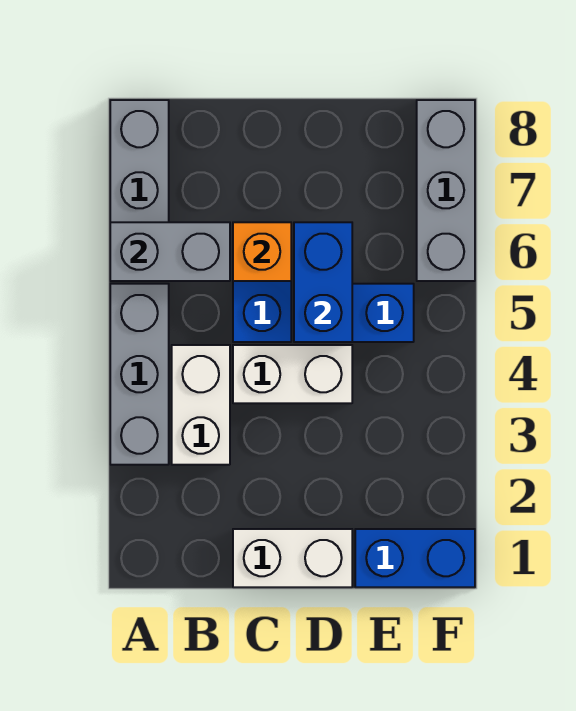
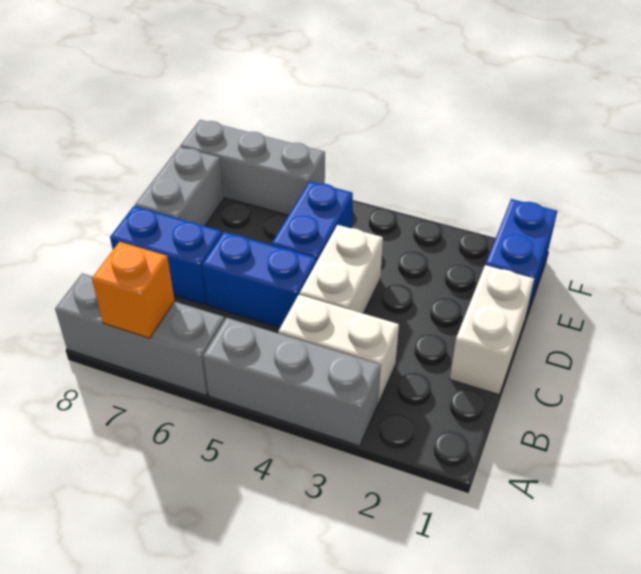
grey 1x2 brick [110,222,230,281] -> grey 1x2 brick moved to [135,147,223,226]
orange 1x1 brick [233,222,291,281] -> orange 1x1 brick moved to [92,242,174,338]
blue 1x2 brick [294,222,352,342] -> blue 1x2 brick moved to [110,206,222,305]

